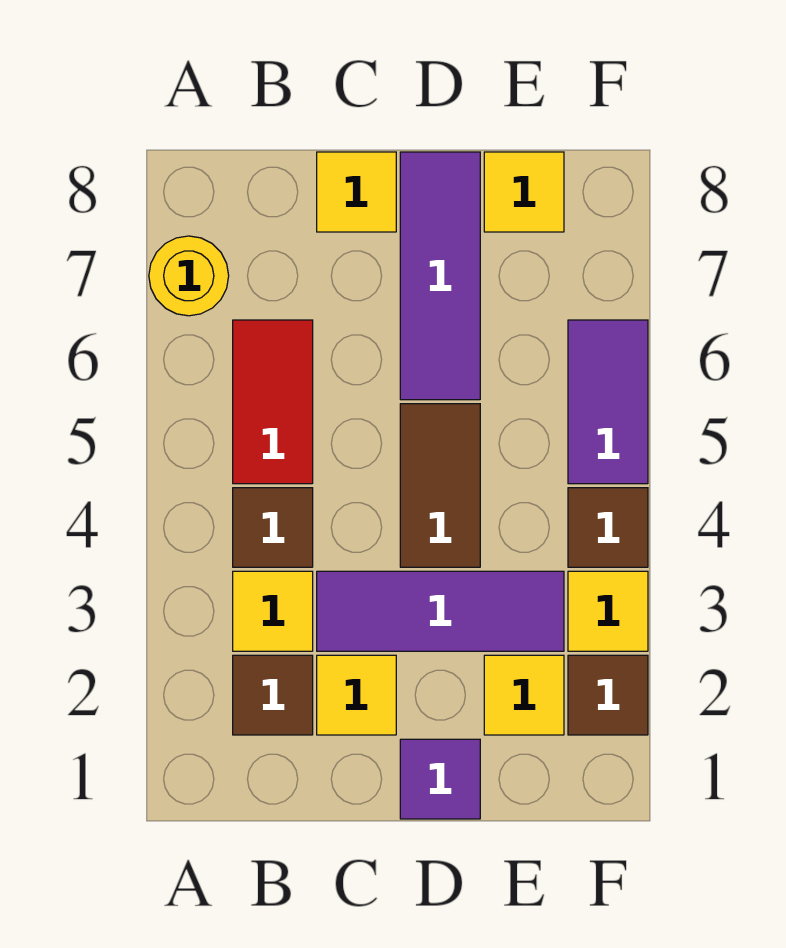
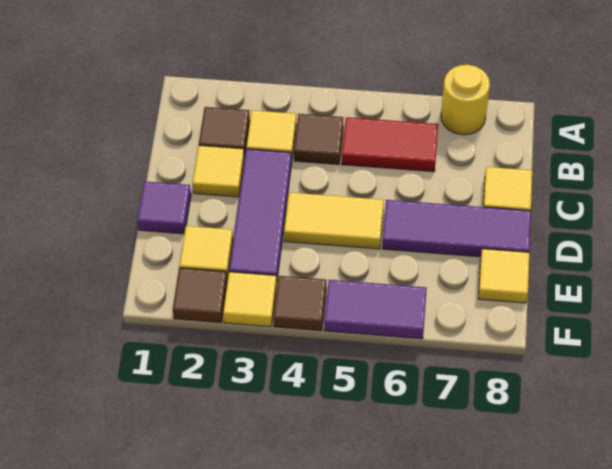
brown 1x2 tile [400,404,480,567] -> yellow 1x2 tile [284,192,384,249]

